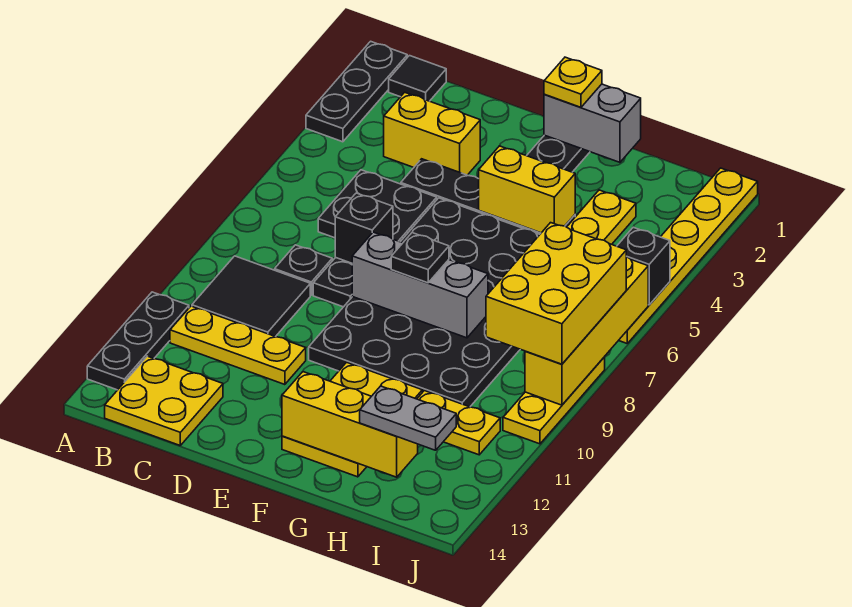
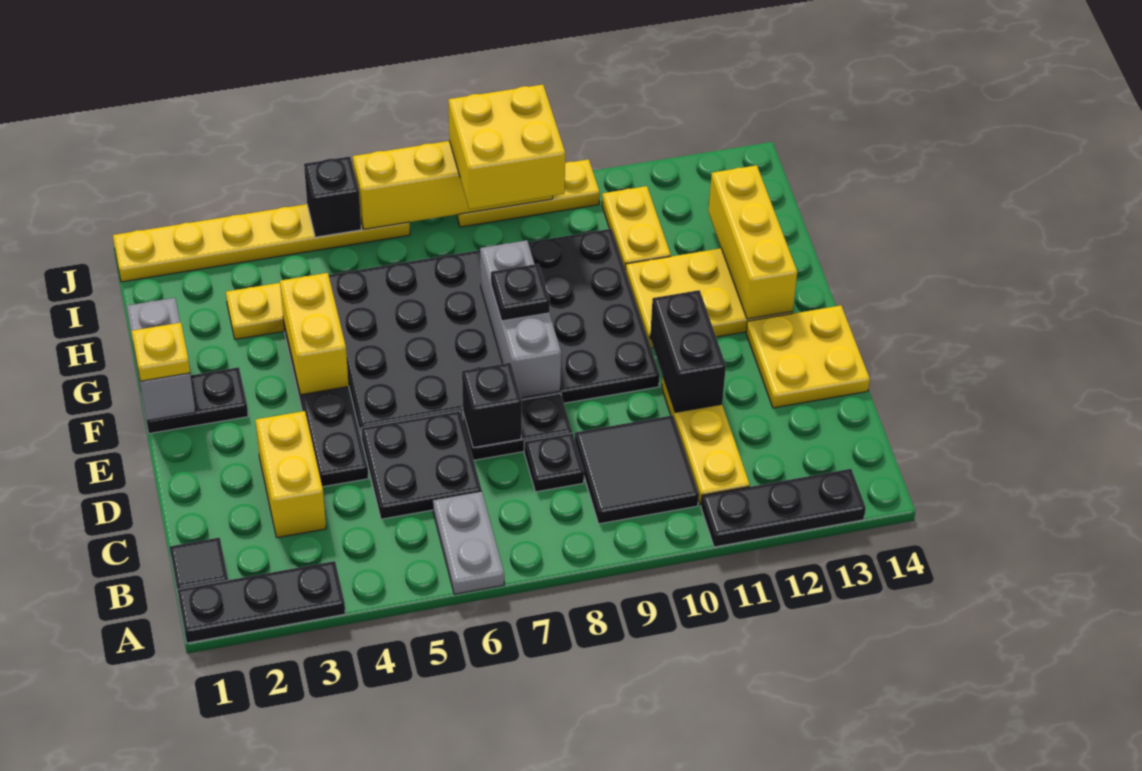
yellow 2x2 plate [105,356,223,445] -> yellow 2x2 plate moved to [746,305,870,408]
none -> black 1x2 brick [650,290,726,412]
grey 1x2 plate [360,386,456,450] -> grey 1x2 plate moved to [433,491,504,594]
yellow 2x3 brick [486,223,627,364] -> yellow 2x2 brick [448,85,565,209]

